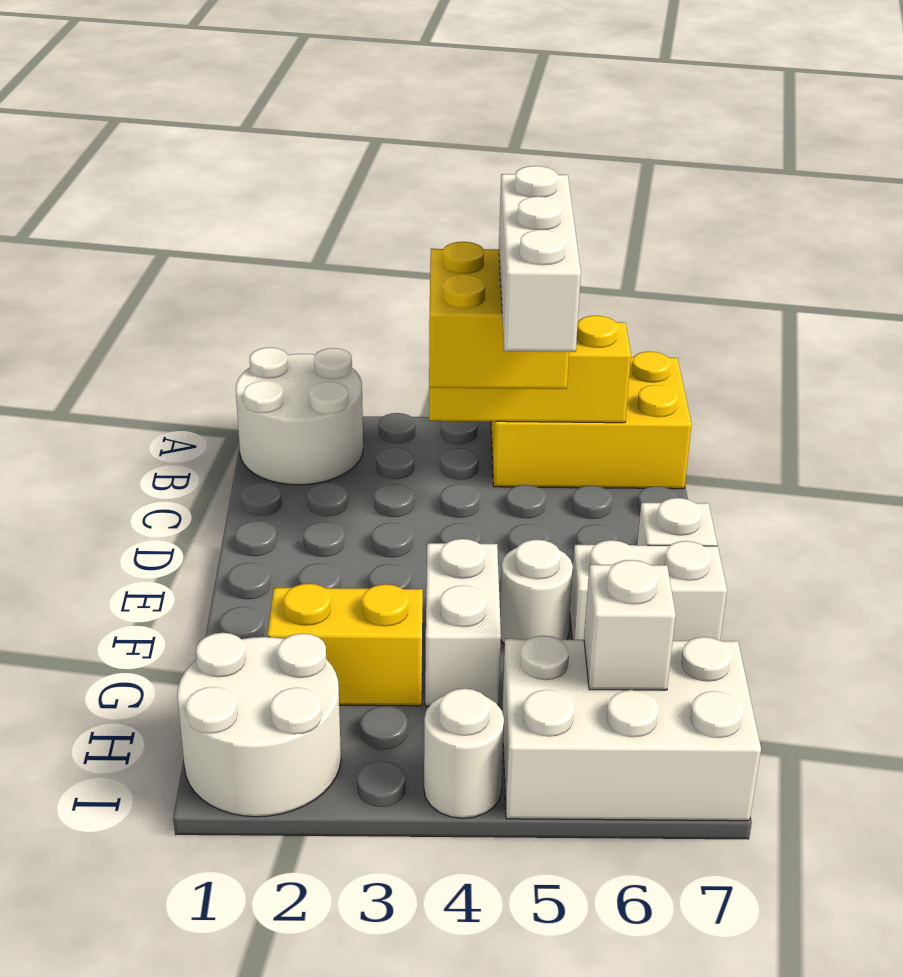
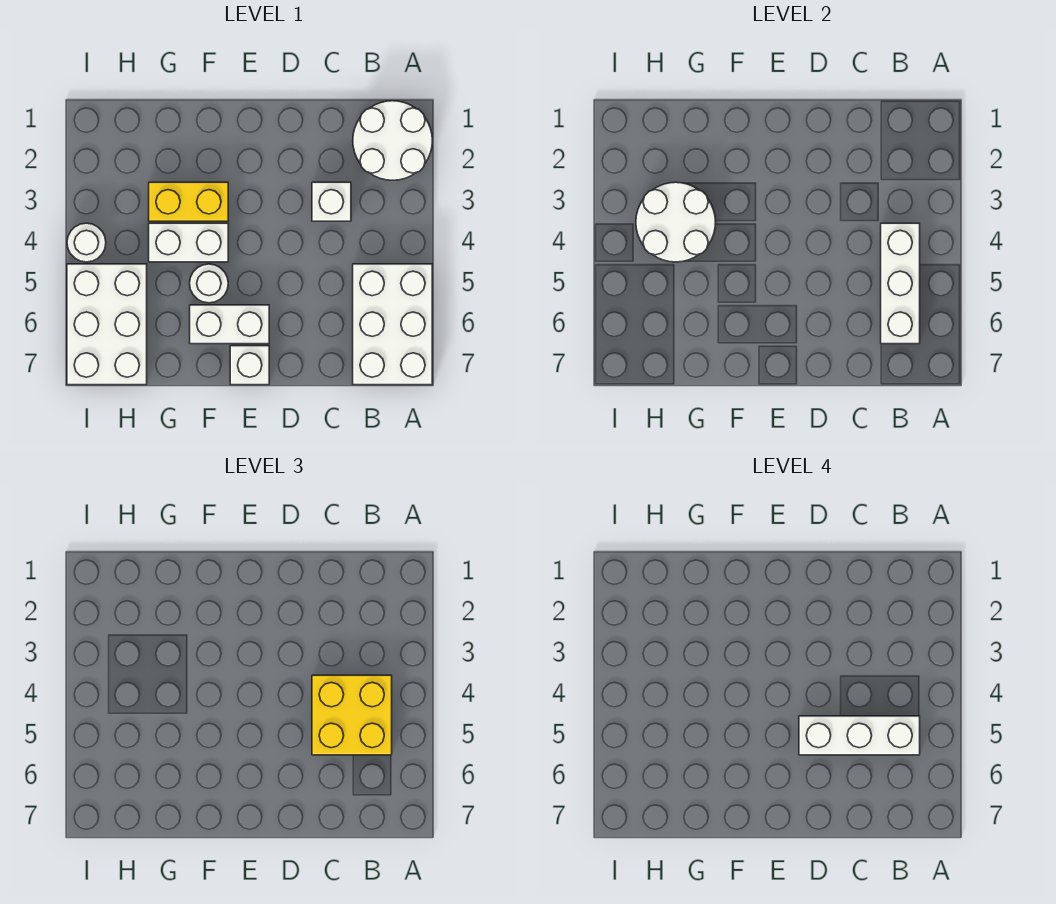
yellow 2x3 brick [491,351,692,489] -> white 2x3 brick [353,264,432,385]
yellow 1x3 brick [429,315,631,423] -> white 1x3 brick [881,223,920,344]
white 1x2 brick [570,540,727,641] -> white 1x2 brick turned to [190,305,269,344]
yellow 1x2 brick [267,584,423,706] -> yellow 1x2 brick turned to [149,182,228,221]
white 2x2 round brick [177,633,341,817] -> white 2x2 round brick moved to [636,182,716,262]
white 1x1 brick [584,560,676,690] -> white 1x1 brick moved to [312,182,351,221]

